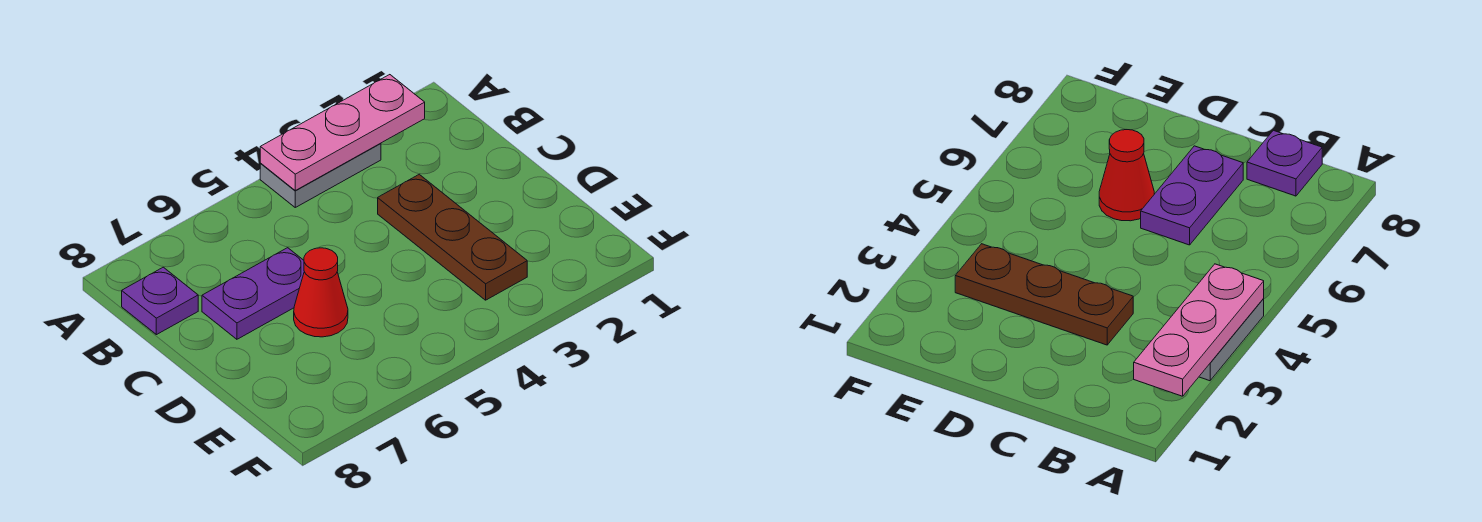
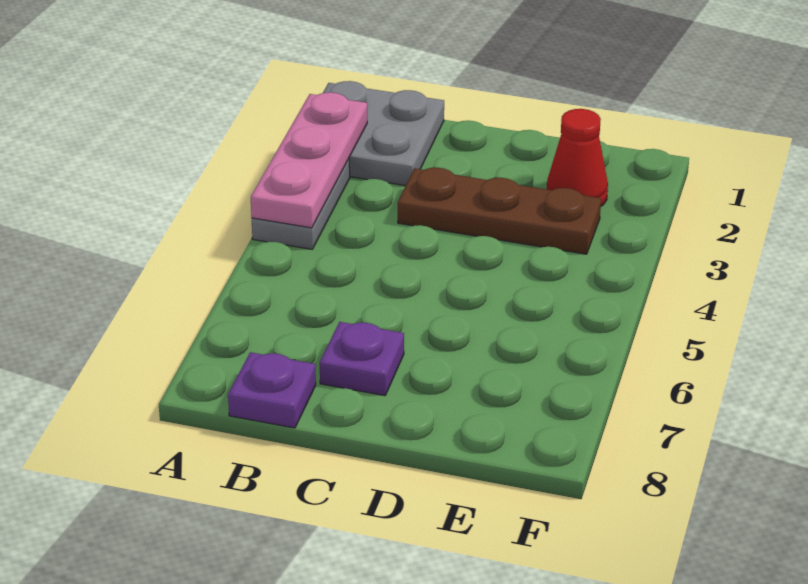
none -> grey 2x2 plate [323,81,444,186]
purple 1x2 plate [202,248,304,339] -> purple 1x1 plate [320,322,404,396]
red 1x1 cone [294,248,348,337] -> red 1x1 cone moved to [547,109,608,206]

